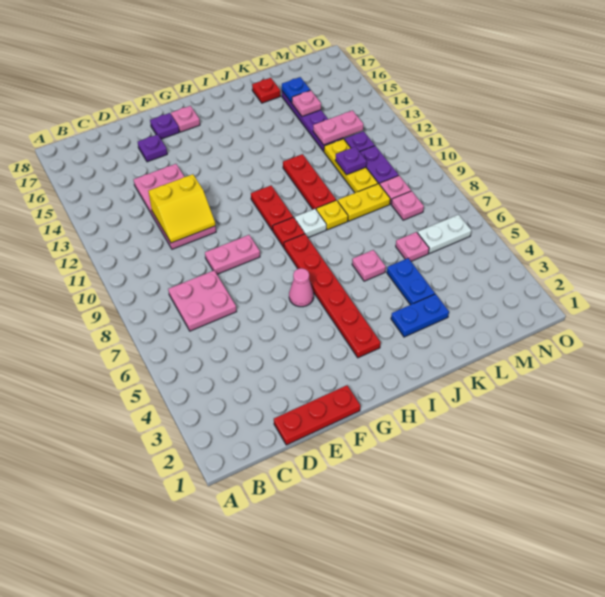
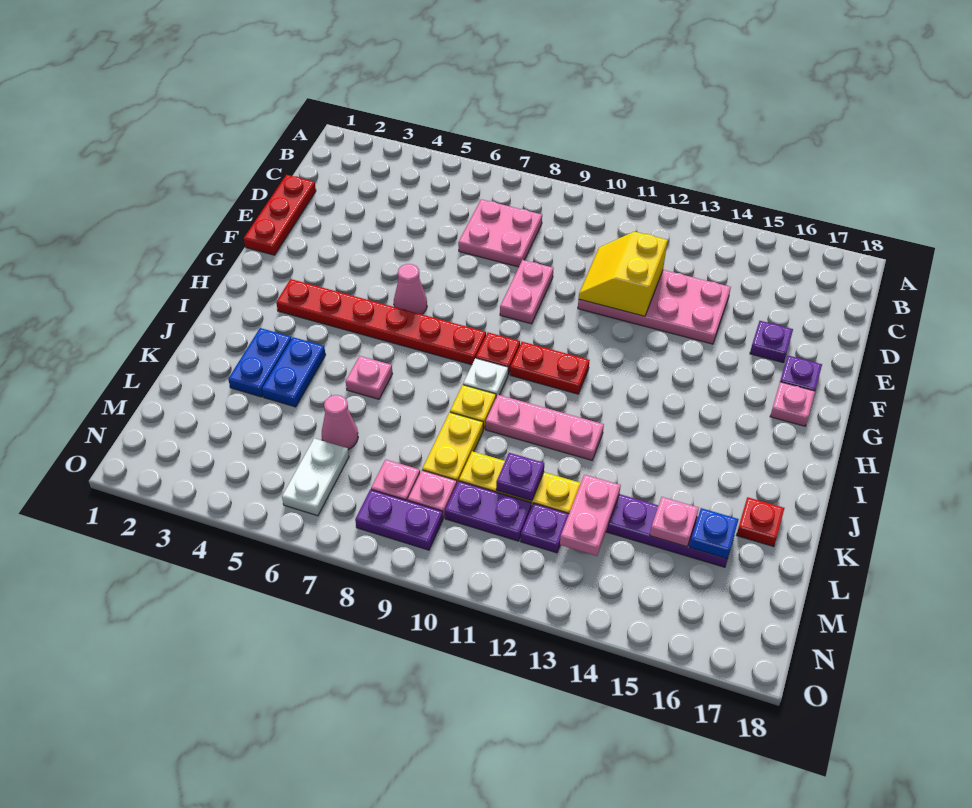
red 1x3 plate [283,154,336,209] -> pink 1x3 plate [486,395,604,460]
blue 1x2 plate [387,258,435,305] -> blue 1x2 plate turned to [262,337,326,407]
pink 1x1 plate [396,232,429,261] -> pink 1x1 cone [322,395,358,449]
none -> purple 1x2 plate [355,490,443,550]

